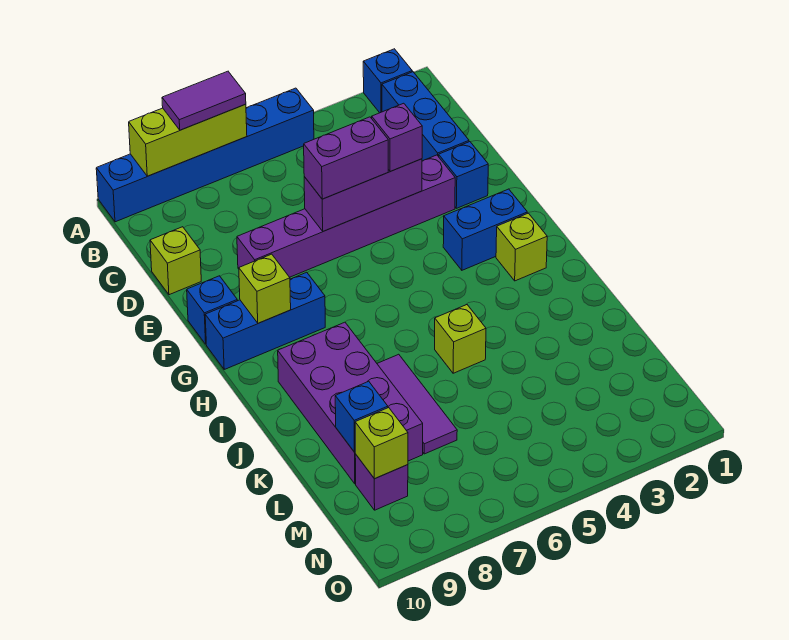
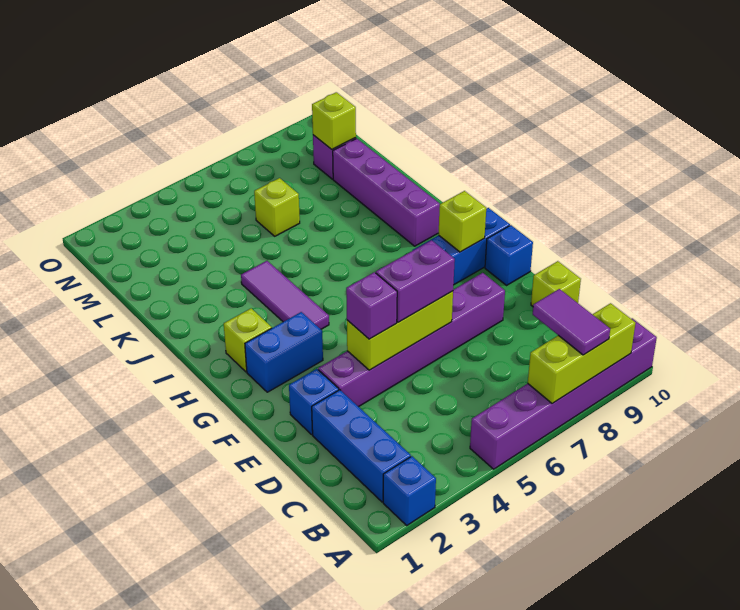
blue 1x6 brick [96,88,314,222] -> purple 1x6 brick [470,318,657,469]
purple 1x2 tile [162,71,246,130] -> purple 1x2 tile turned to [533,289,610,355]
purple 1x3 brick [304,159,422,231] -> lime 1x3 brick [347,291,453,370]
purple 2x4 brick [278,322,423,484] -> purple 1x4 brick [333,139,440,246]
lime 1x1 brick [435,305,486,373] -> lime 1x1 brick moved to [254,178,300,236]
purple 1x3 tile [377,354,457,454] -> purple 1x3 tile moved to [241,261,329,329]
blue 1x1 brick [335,381,388,452] -> none

